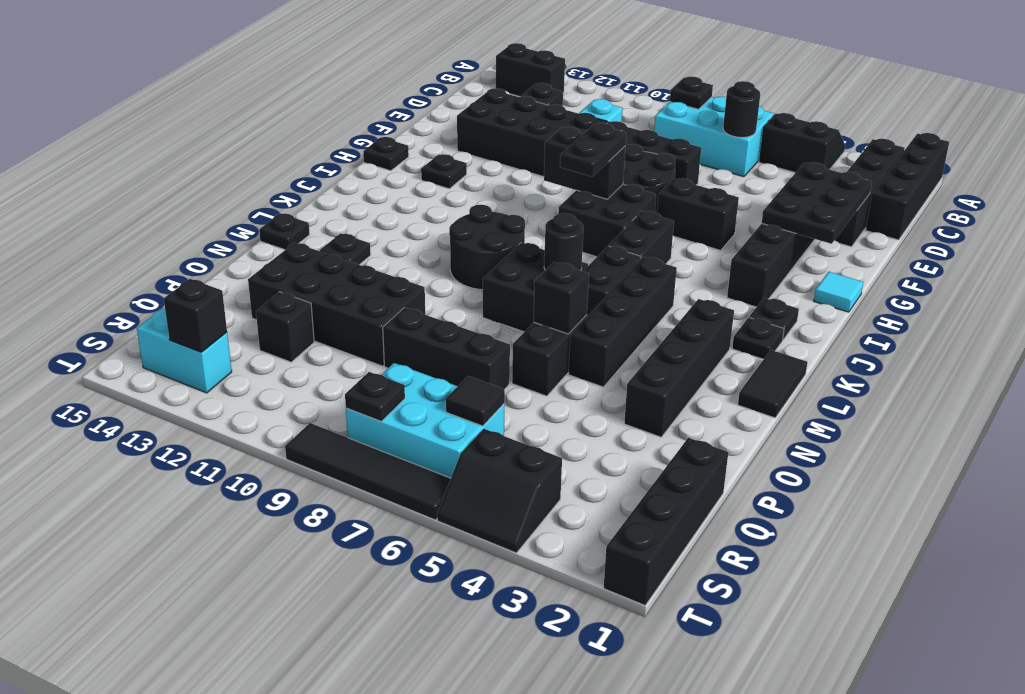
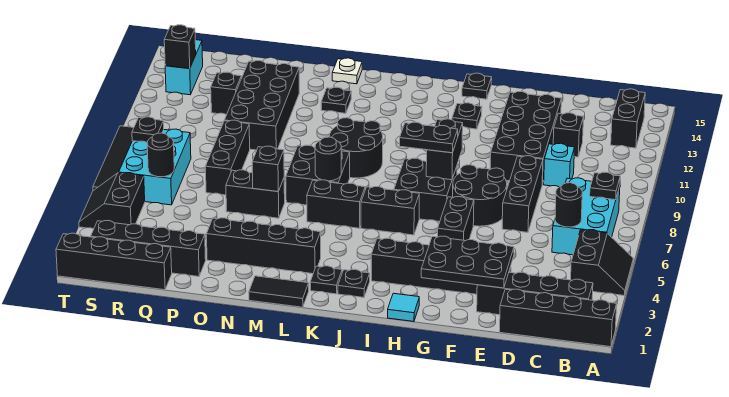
black 1x4 brick [569,257,677,387] -> black 1x4 brick moved to [91,220,206,277]
black 1x1 plate [259,213,310,250] -> white 1x1 plate [332,58,362,84]
black 1x1 tile [446,376,505,426] -> black 1x1 round brick [147,133,174,177]

